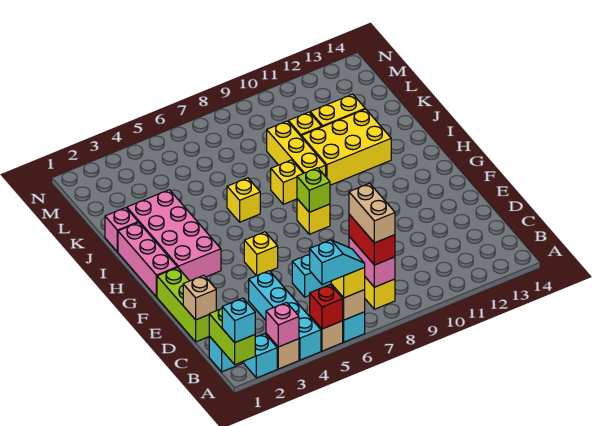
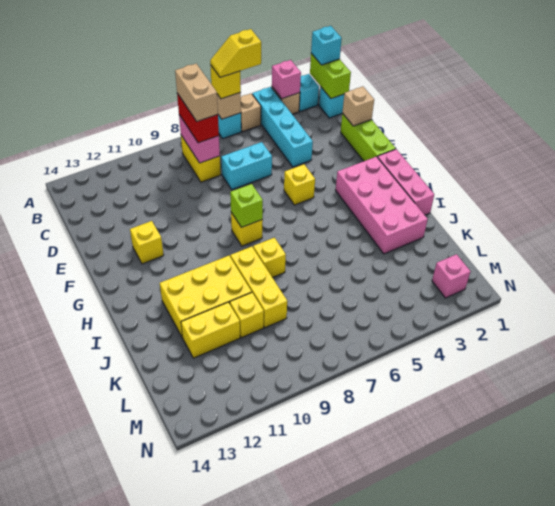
red 1x1 brick [310,285,343,329] -> none
cyan 1x2 slope [310,240,365,285] -> yellow 1x2 slope [210,29,261,77]
yellow 1x1 brick [227,178,260,222] -> yellow 1x1 brick moved to [130,221,164,264]
pink 1x1 brick [105,208,138,252] -> pink 1x1 brick moved to [432,254,471,298]

